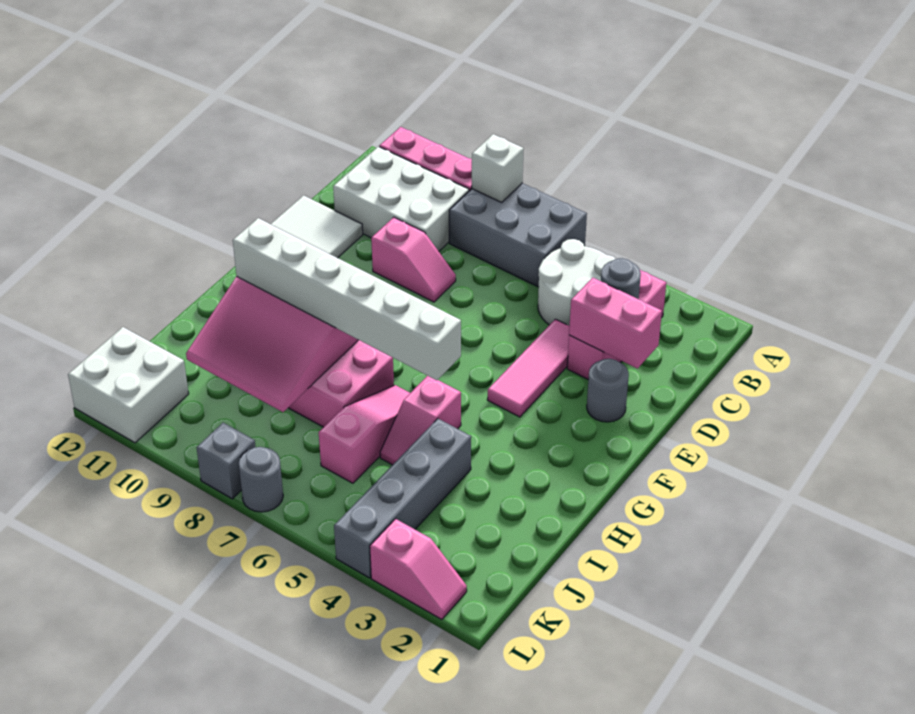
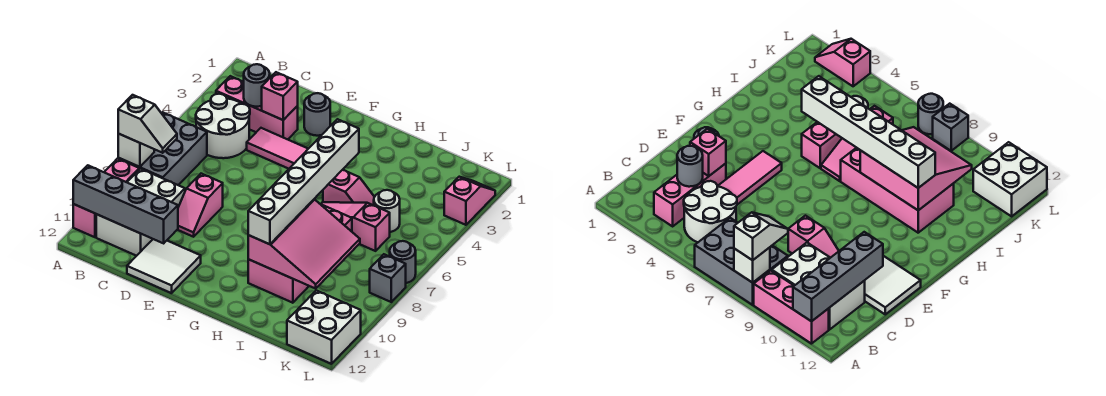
none -> white 1x2 slope [118,95,177,153]
pink 1x2 brick [569,278,662,369] -> pink 1x1 brick [262,72,298,120]
pink 1x2 slope [371,217,456,302] -> pink 1x2 slope turned to [177,174,223,237]
grey 1x4 brick [334,419,471,578] -> grey 1x4 brick moved to [73,165,178,243]
none -> white 1x1 round brick [374,190,400,232]

